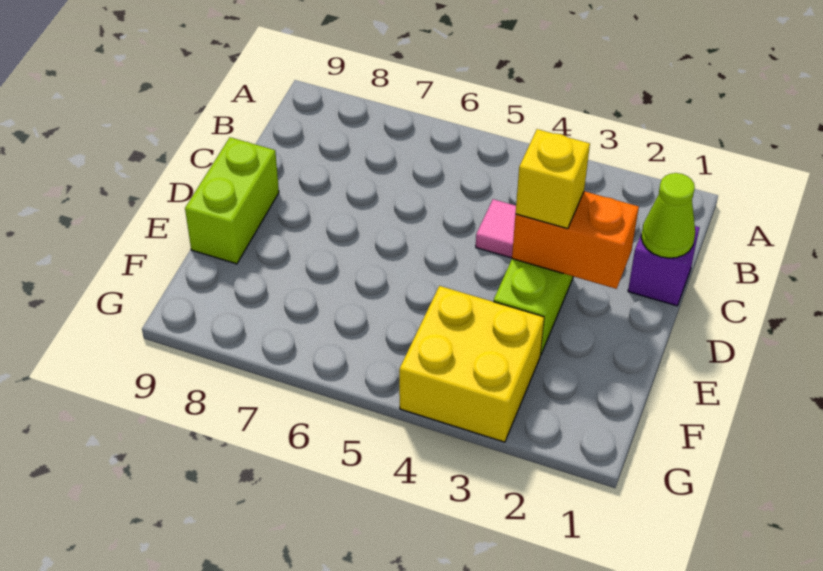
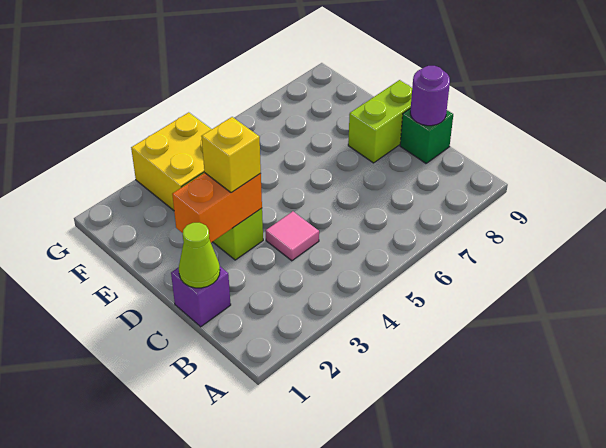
none -> green 1x1 brick [400,108,453,163]
none -> purple 1x1 round brick [410,66,450,126]
lime 1x2 brick [185,137,279,264] -> lime 1x2 brick turned to [348,80,412,163]

